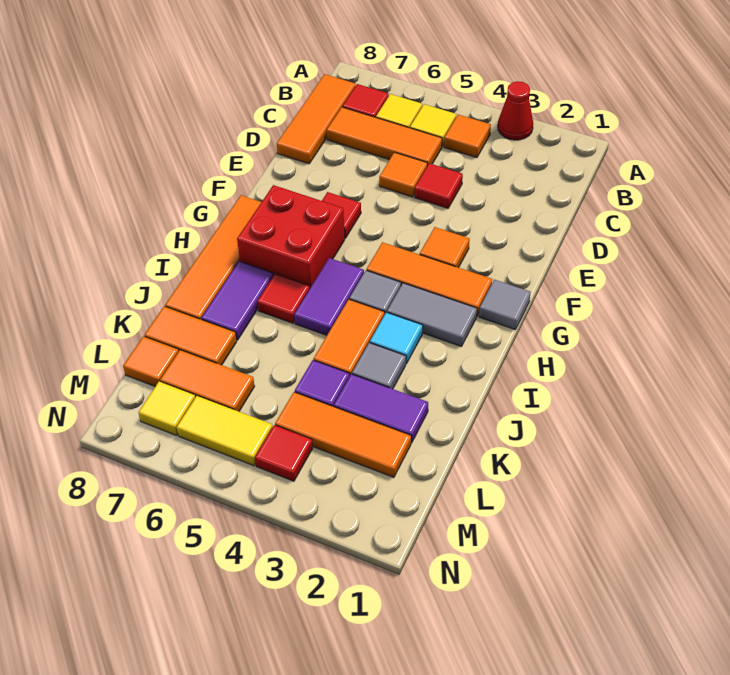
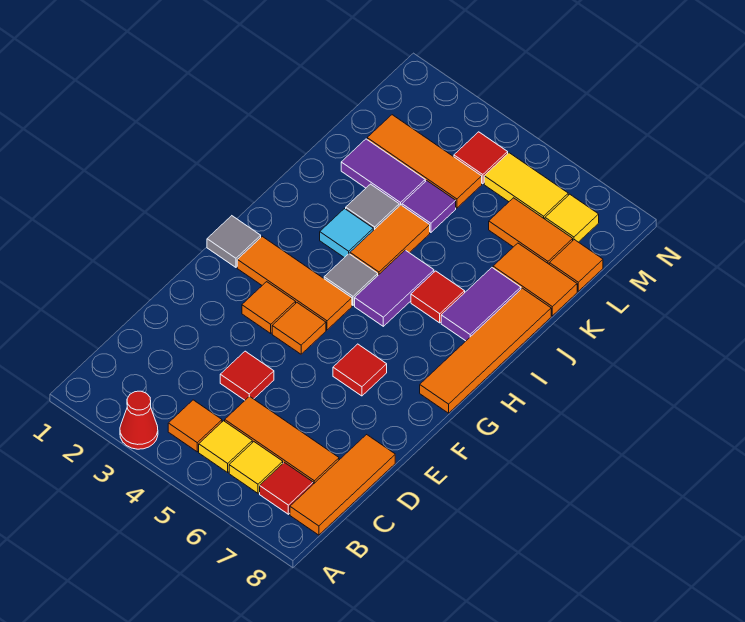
orange 1x1 tile [379,152,427,197] -> orange 1x1 tile moved to [272,303,326,354]
red 2x2 brick [237,185,345,288] -> none
grey 1x2 tile [387,283,477,347] -> none

